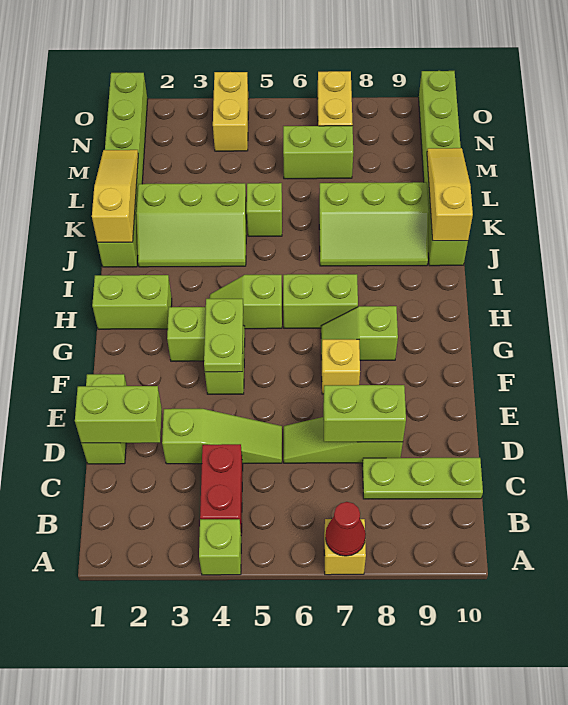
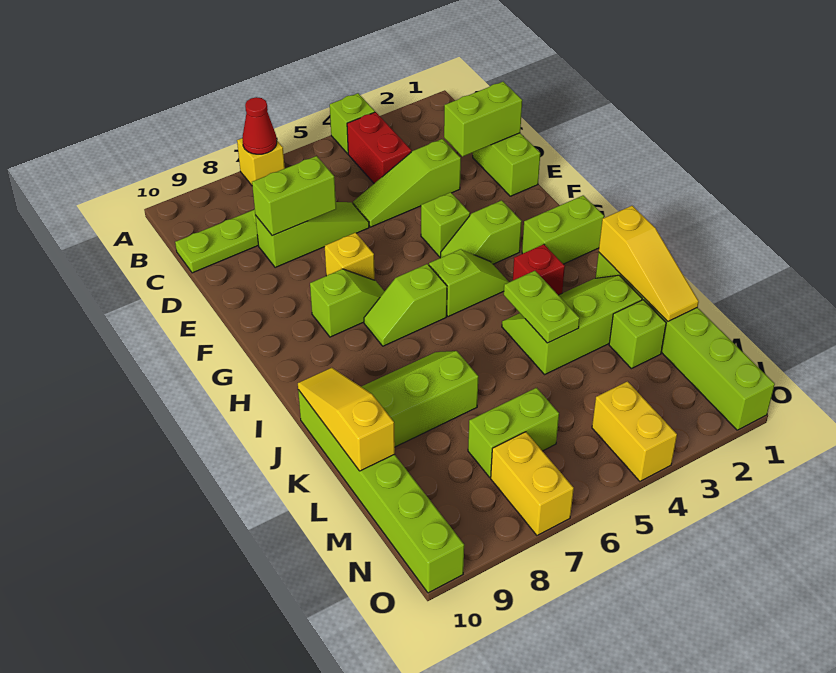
lime 1x2 plate [204,299,243,372] -> lime 1x2 plate moved to [504,271,580,343]
lime 1x2 brick [283,274,358,328] -> lime 1x2 slope [364,264,447,346]
none -> red 1x1 brick [513,244,565,295]
yellow 1x3 slope [427,148,473,241] -> yellow 1x3 slope turned to [298,368,395,471]
lime 1x1 brick [247,183,282,236] -> lime 1x1 brick moved to [609,300,666,369]

